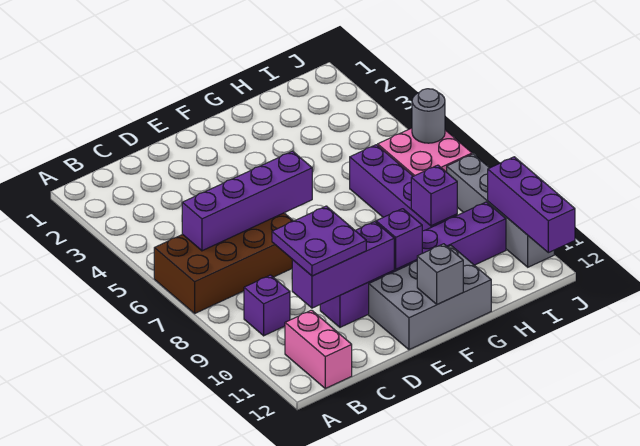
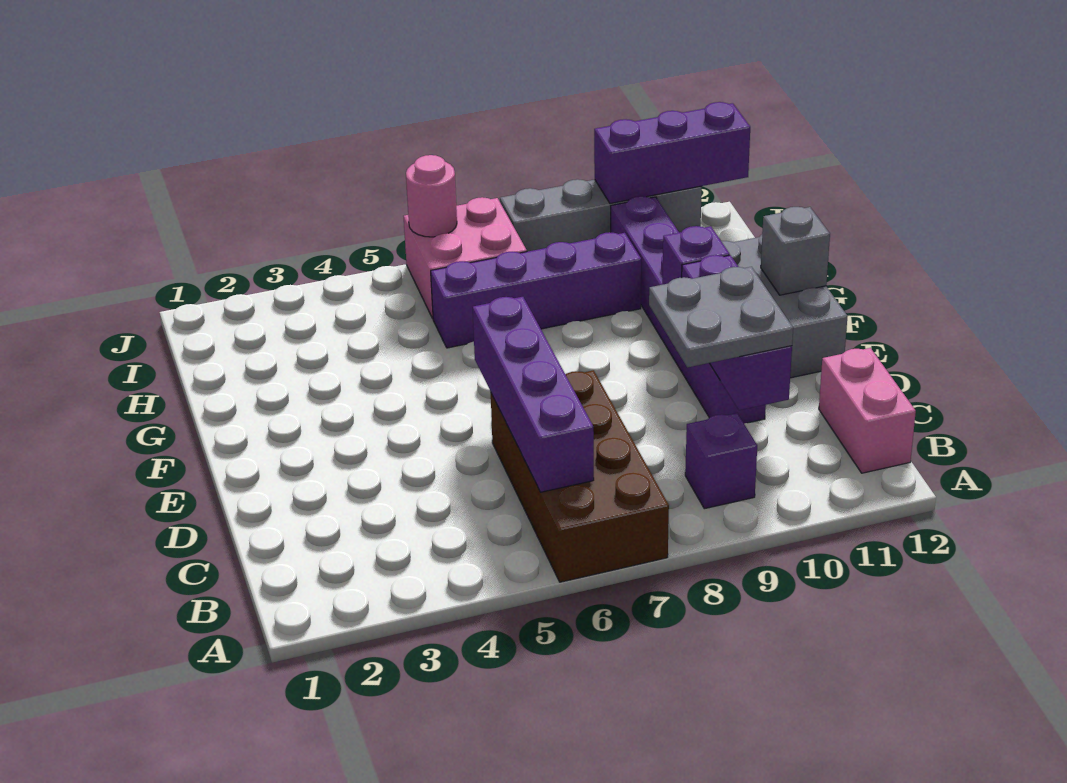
pink 1x2 brick [285,310,352,388] -> pink 1x2 brick turned to [819,348,916,473]
purple 2x2 plate [272,206,366,276] -> grey 2x2 plate [649,267,793,367]
purple 1x1 brick [411,165,457,226] -> none
grey 1x1 round brick [412,89,445,143] -> pink 1x1 round brick [406,155,457,237]

